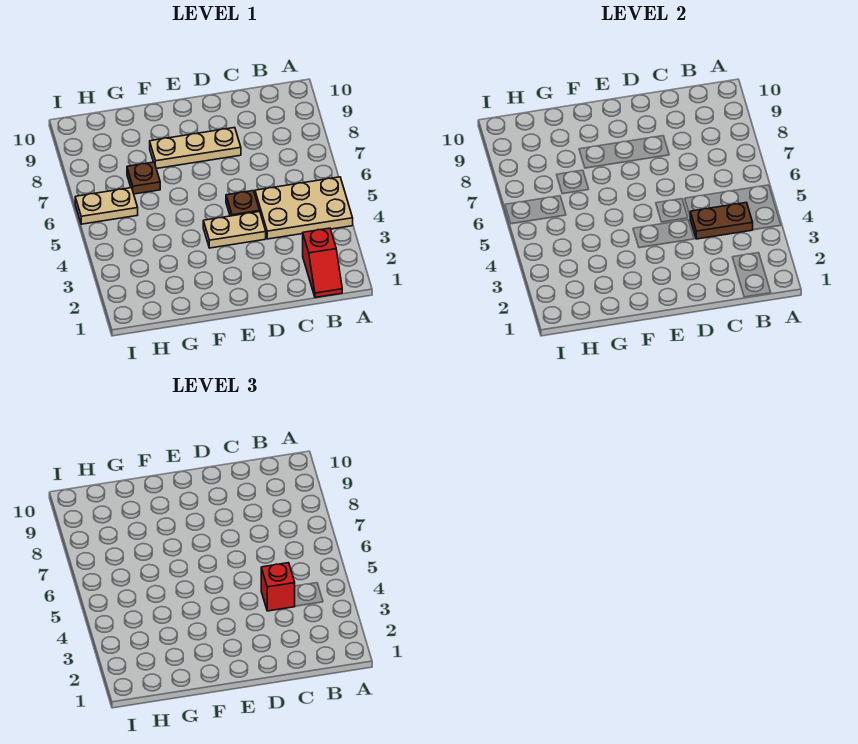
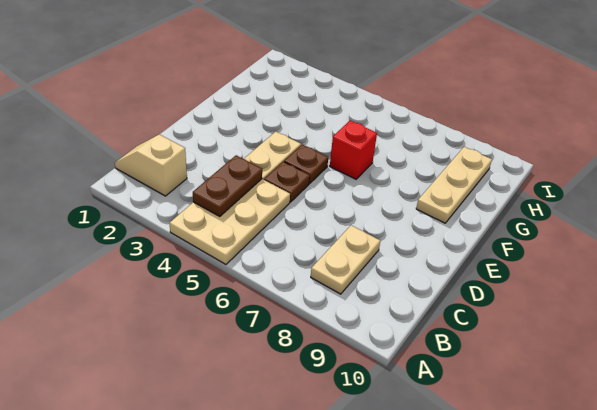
red 1x2 slope [303,228,342,298] -> tan 1x2 slope [115,134,187,196]
red 1x1 brick [261,563,295,611] -> red 1x1 brick moved to [330,121,377,179]
tan 1x3 plate [150,128,241,169] -> tan 1x3 plate moved to [416,147,492,223]
brown 1x1 plate [127,162,160,194] -> brown 1x1 plate moved to [284,144,328,183]
tan 1x2 plate [75,188,138,224] -> tan 1x2 plate moved to [311,225,380,294]

